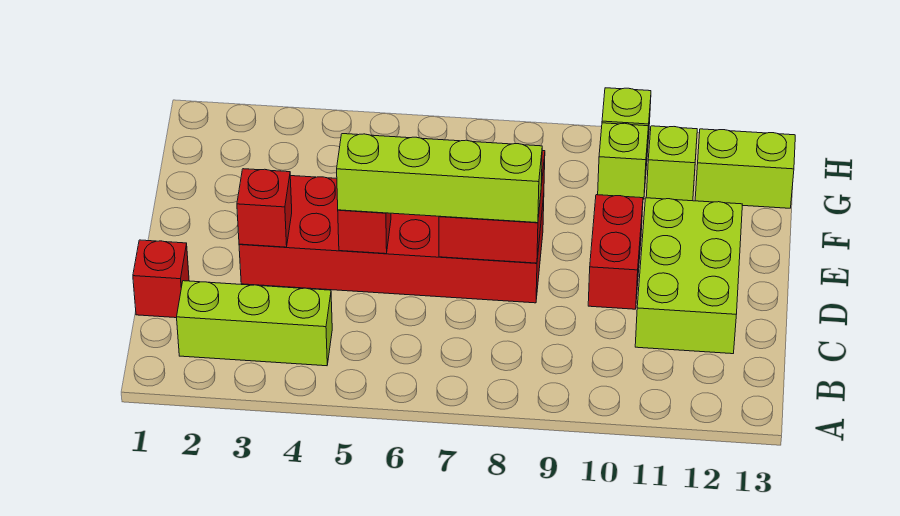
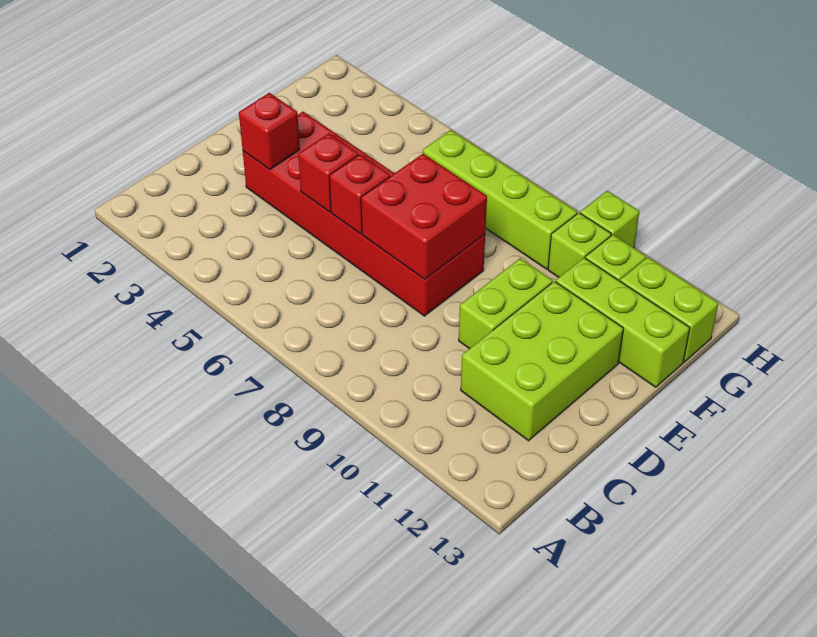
lime 1x3 brick [177,281,332,366] -> lime 1x3 brick moved to [556,258,690,387]
red 1x1 brick [133,240,189,318] -> red 1x1 brick moved to [329,154,390,234]
lime 1x4 brick [337,134,542,223] -> lime 1x4 brick moved to [423,130,577,269]
red 1x2 brick [588,195,643,309] -> lime 1x2 brick [459,258,553,349]

